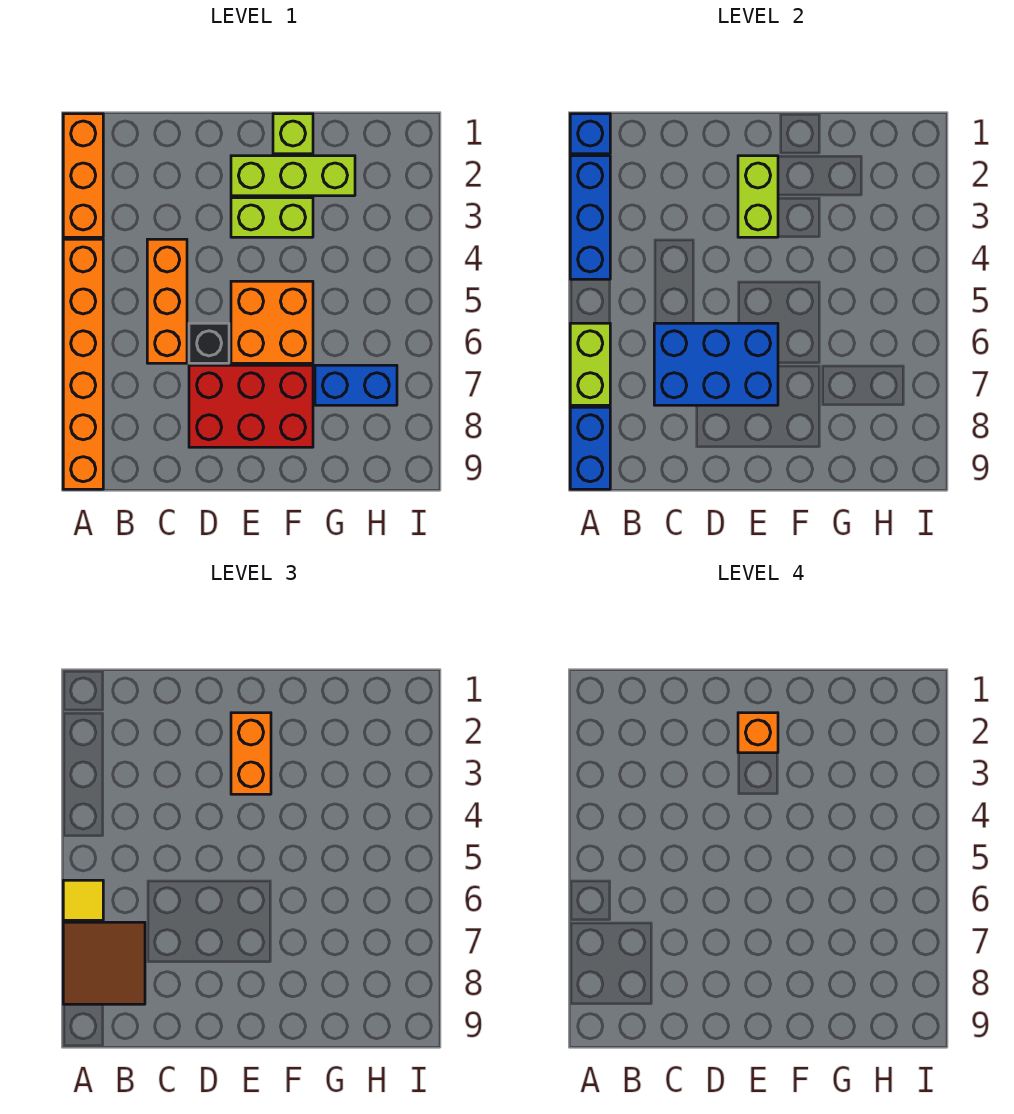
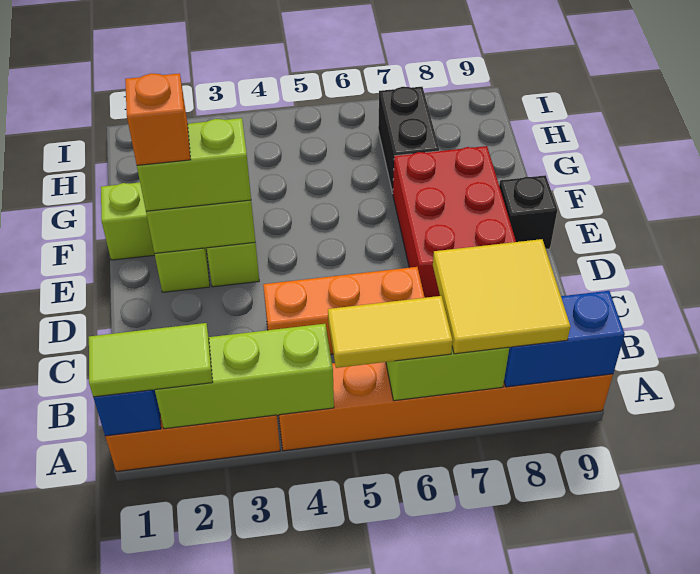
none -> lime 1x2 tile [89,323,212,397]
blue 1x3 brick [570,156,610,279] -> lime 1x3 brick [155,324,334,429]
yellow 1x1 tile [63,880,103,920] -> yellow 1x2 tile [328,296,452,368]
brown 2x2 tile [63,922,145,1004] -> yellow 2x2 tile [433,239,571,354]
blue 2x3 brick [654,323,778,405] -> none
black 1x1 brick [189,323,229,363] -> black 1x1 brick moved to [499,175,557,249]
orange 1x2 brick [231,713,271,794] -> lime 1x2 brick [137,118,251,211]
orange 2x2 brick [231,281,313,363] -> none
blue 1x2 brick [315,365,397,405] -> black 1x2 brick [378,87,439,193]

